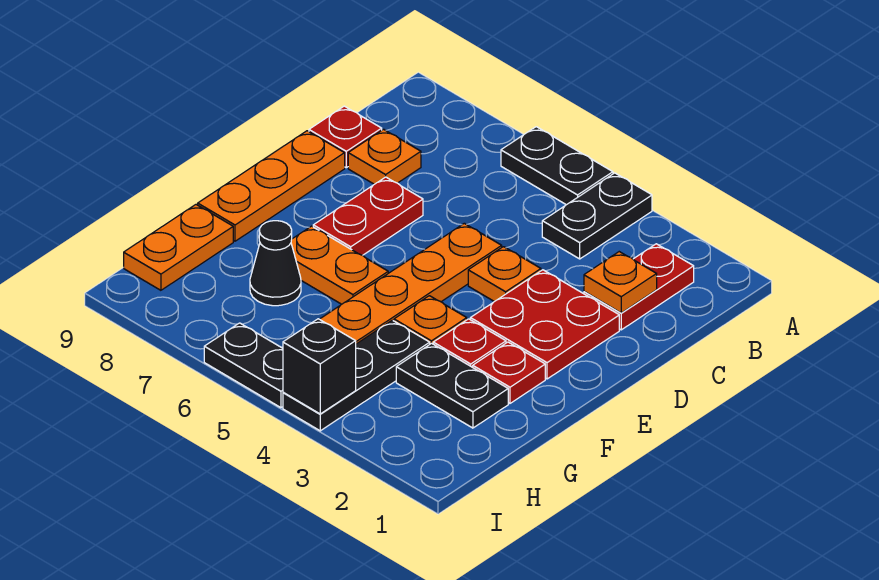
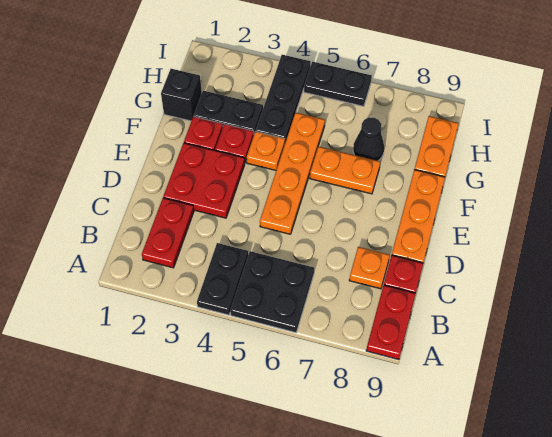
black 1x2 plate [501,127,613,205] -> black 2x2 plate [230,251,314,333]
orange 1x1 plate [584,252,657,313] -> none
orange 1x1 plate [468,247,541,302] -> none
red 1x2 plate [313,177,423,255] -> red 1x2 plate moved to [366,285,416,360]
black 1x1 brick [283,319,356,414] -> black 1x1 brick moved to [161,69,202,121]

